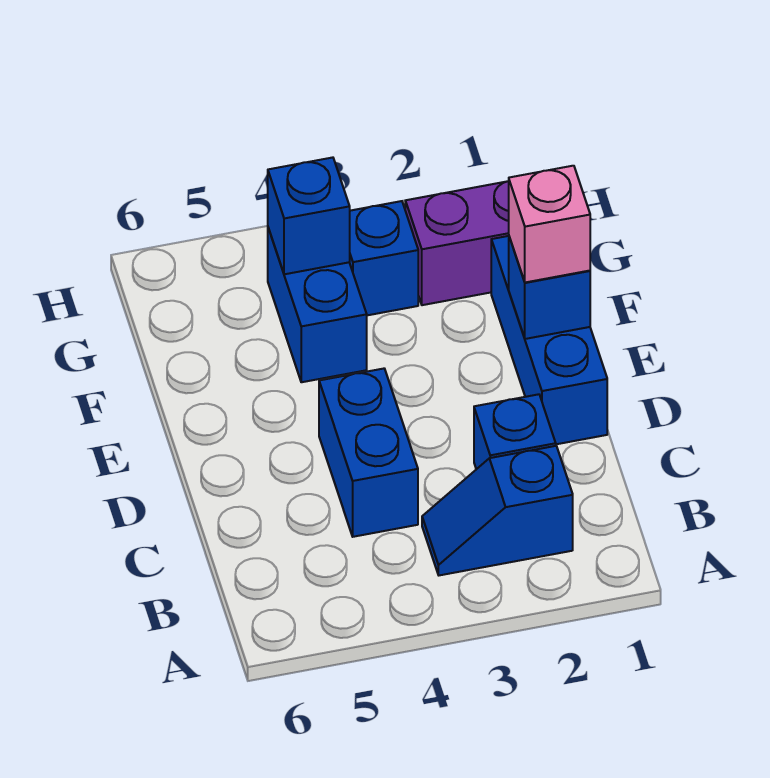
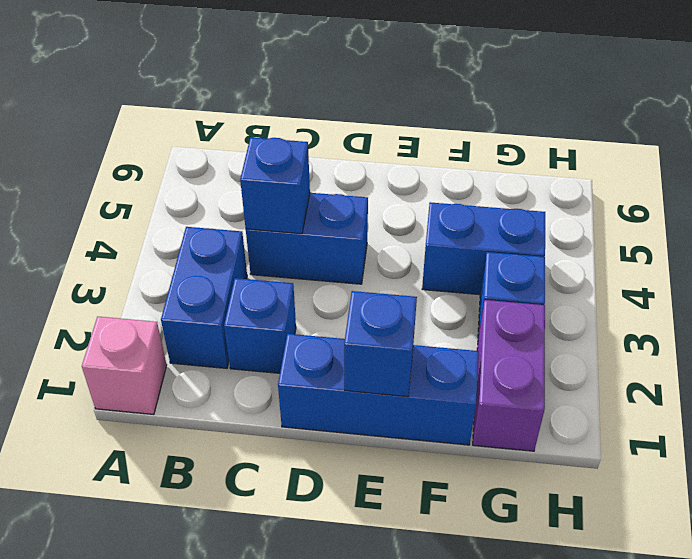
blue 1x2 slope [422,446,573,575] -> blue 1x2 brick [161,227,247,368]
pink 1x1 brick [509,166,590,282] -> pink 1x1 brick moved to [82,317,167,414]
blue 1x1 brick [268,157,350,274] -> blue 1x1 brick moved to [240,137,310,234]

